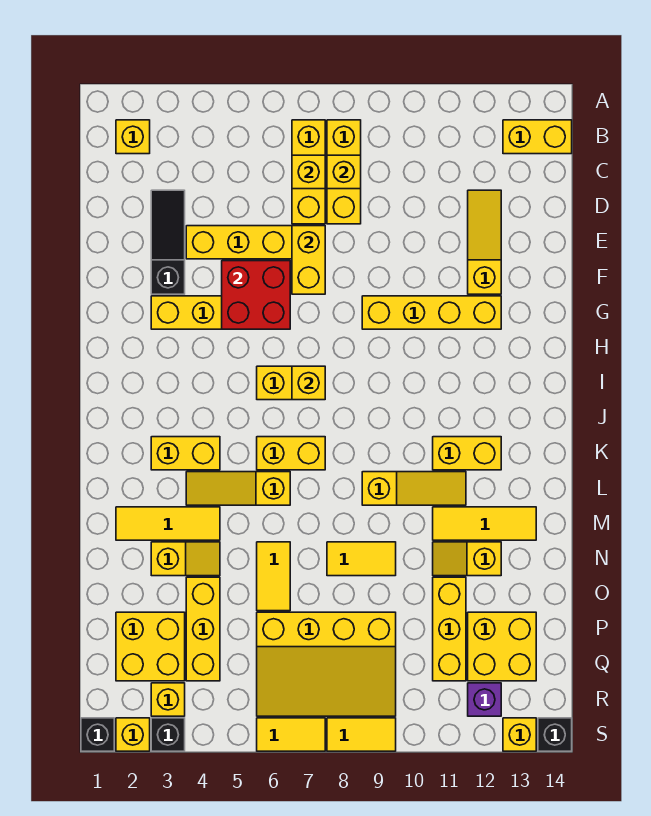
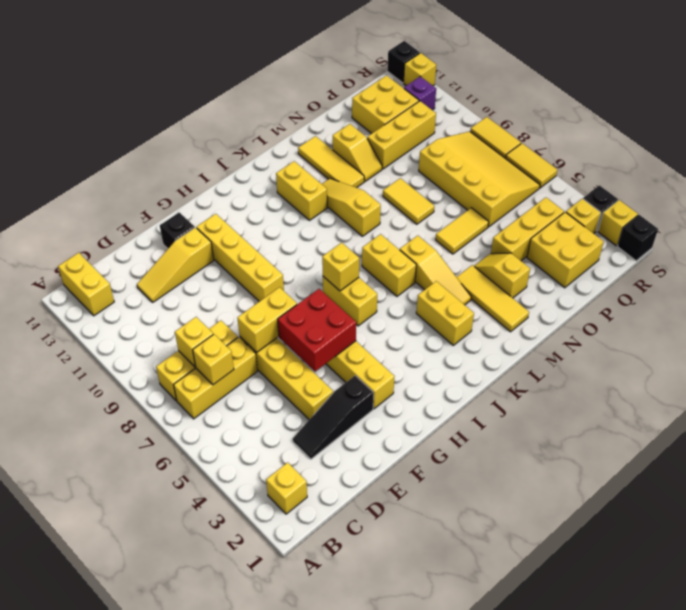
none -> black 1x1 brick [160,212,195,248]

